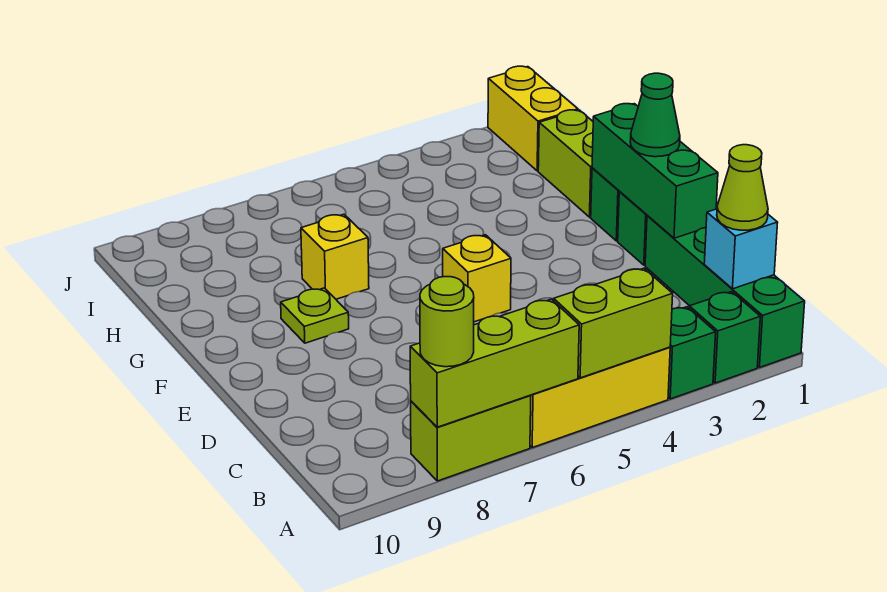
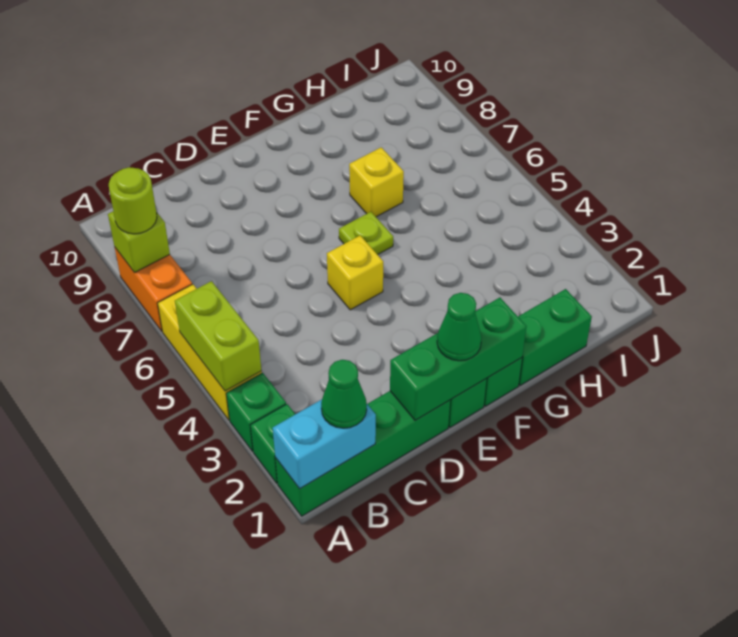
lime 1x3 brick [410,299,579,427] -> lime 1x1 brick [108,211,170,273]
lime 1x2 brick [411,395,531,481] -> orange 1x2 brick [115,248,192,331]
cyan 1x1 brick [704,209,778,289] -> cyan 1x2 brick [273,399,376,489]
lime 1x1 cone [717,145,768,230] -> green 1x1 cone [321,360,367,428]
lime 1x1 plate [281,288,349,343] -> lime 1x1 plate moved to [339,212,393,255]
lime 1x2 brick [538,110,593,217] -> green 1x2 brick [518,289,592,386]
yellow 1x2 brick [488,66,578,171] -> none

